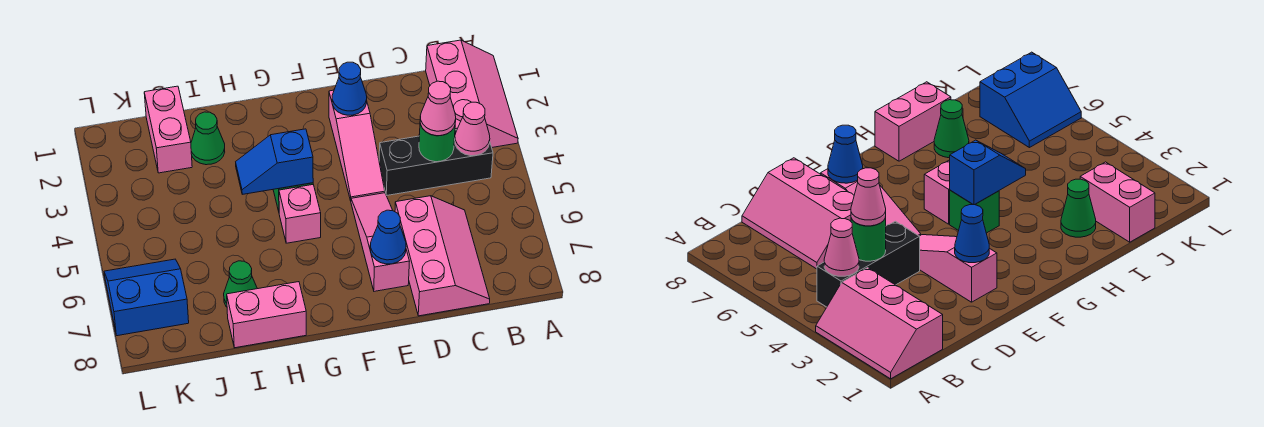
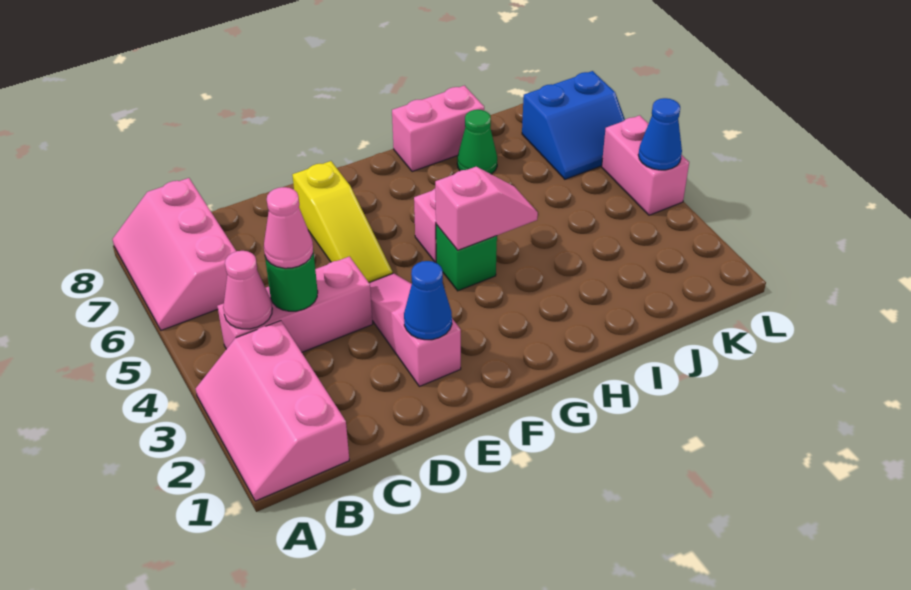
black 1x3 brick [379,130,493,196] -> pink 1x3 brick [217,257,373,352]
pink 2x3 slope [395,196,490,316] -> pink 2x3 slope moved to [112,178,236,330]
pink 1x3 slope [351,193,410,291] -> yellow 1x3 slope [292,161,393,283]
blue 1x1 cone [370,210,406,264] -> blue 1x1 cone moved to [638,98,682,170]
blue 1x2 slope [236,129,313,194] -> pink 1x2 slope [435,167,538,250]
green 1x1 cone [191,112,225,165] -> none
pink 1x2 brick [144,86,192,173] -> pink 1x2 brick moved to [602,115,689,215]

